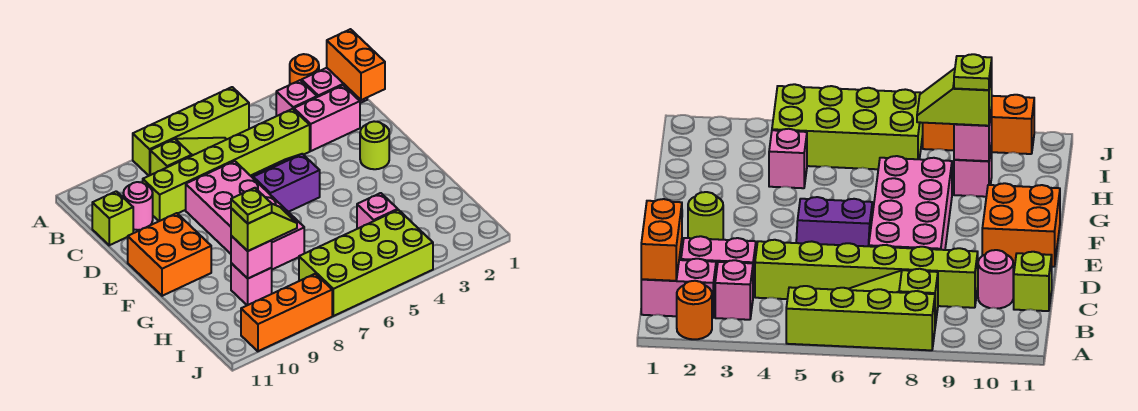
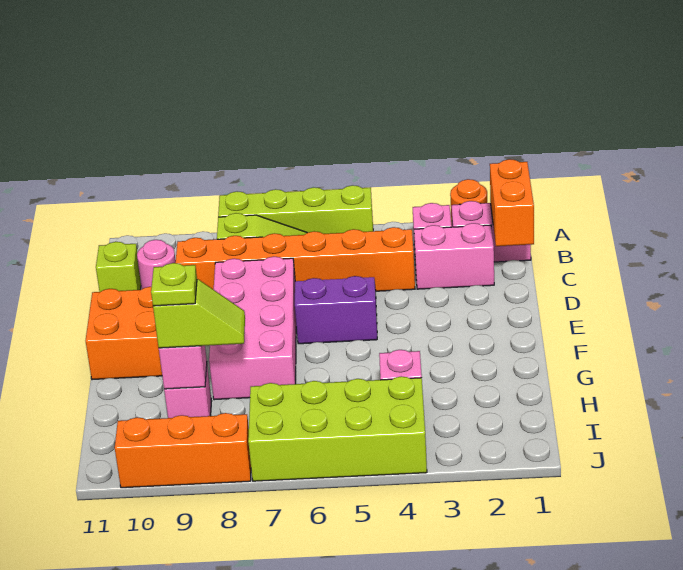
lime 1x6 brick [143,109,310,221] -> orange 1x6 brick [176,227,415,291]
lime 1x1 round brick [360,121,389,169] -> none

